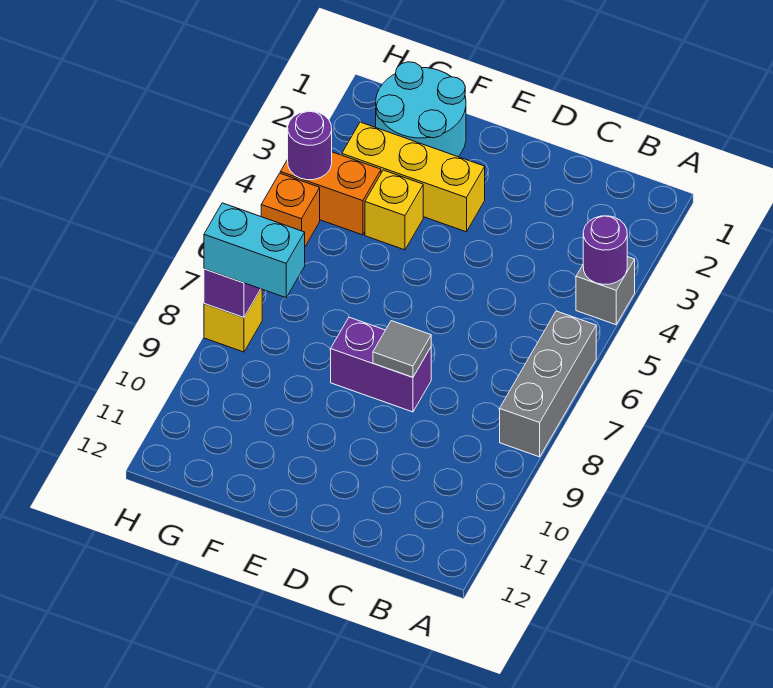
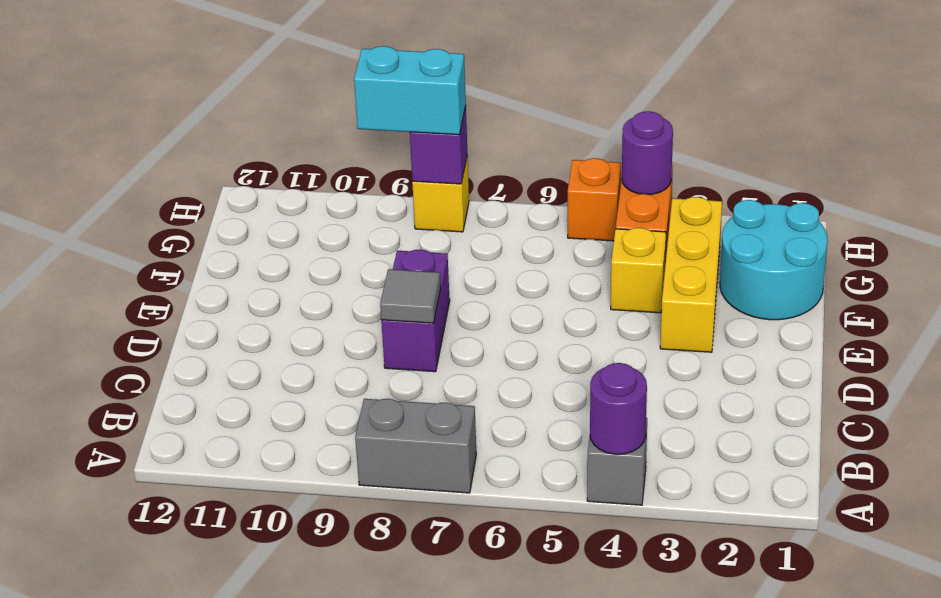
grey 1x3 brick [500,311,596,457] -> grey 1x2 brick [355,399,476,493]
cyan 1x2 brick [204,203,305,298] -> cyan 1x2 brick turned to [354,46,466,135]

